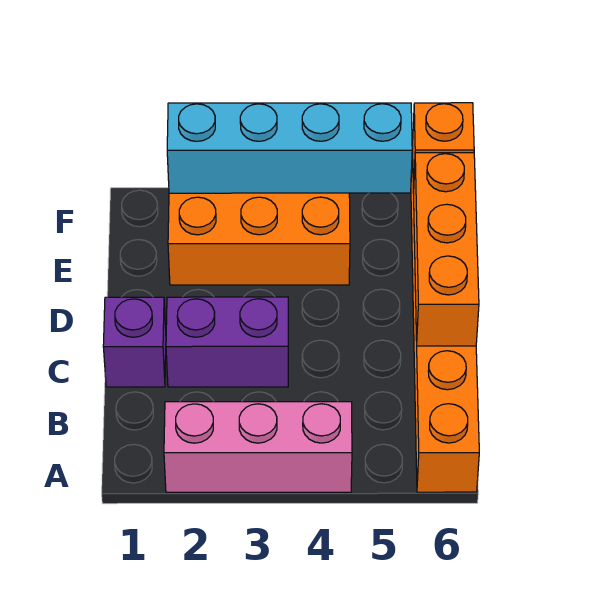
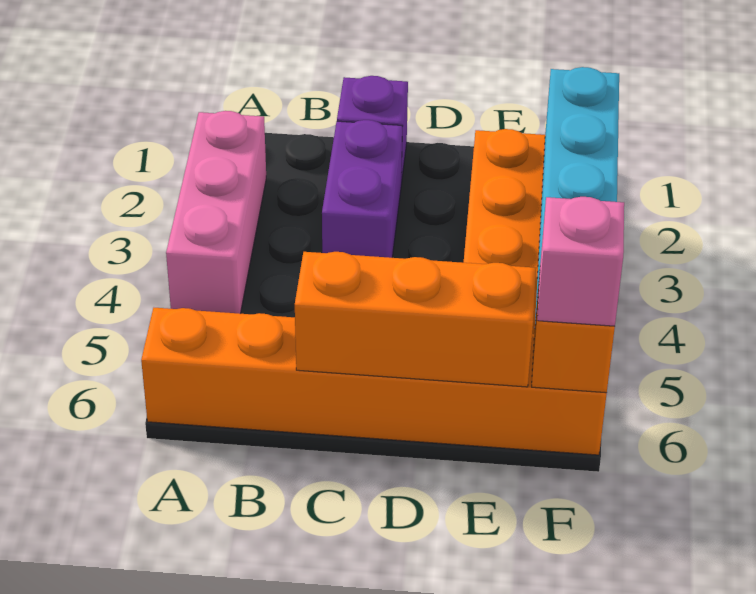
none -> pink 1x1 brick [537,197,624,326]

